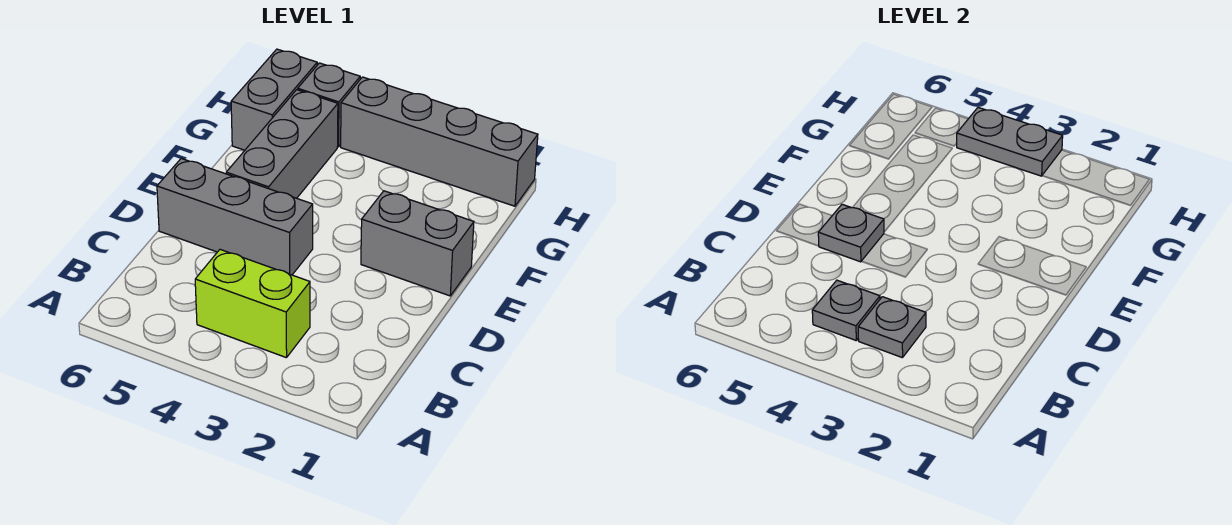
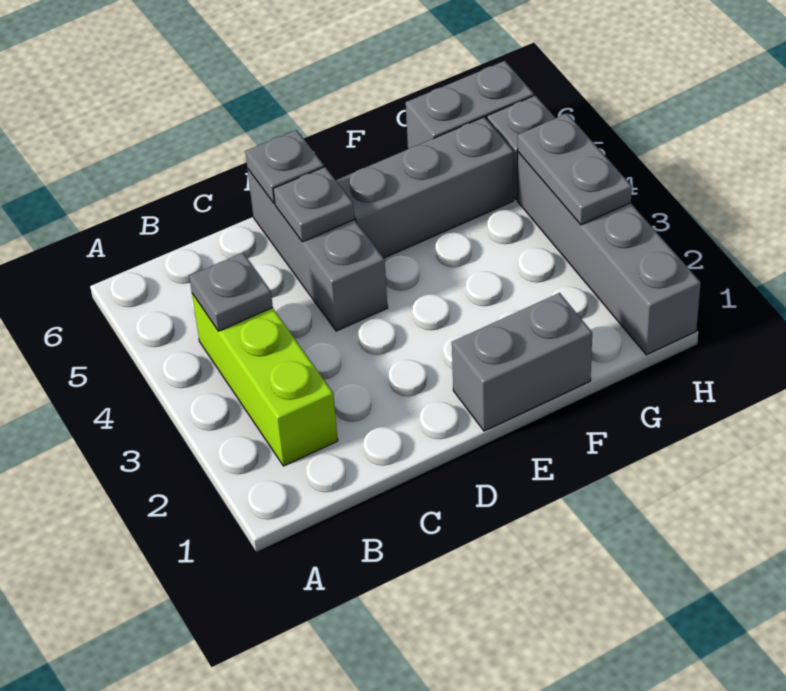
lime 1x2 brick [195,250,310,358] -> lime 1x3 brick [192,294,338,466]
grey 1x1 plate [858,297,926,358] -> grey 1x1 plate moved to [245,130,324,203]
grey 1x2 brick [361,191,474,296] -> grey 1x2 brick turned to [452,293,592,431]

